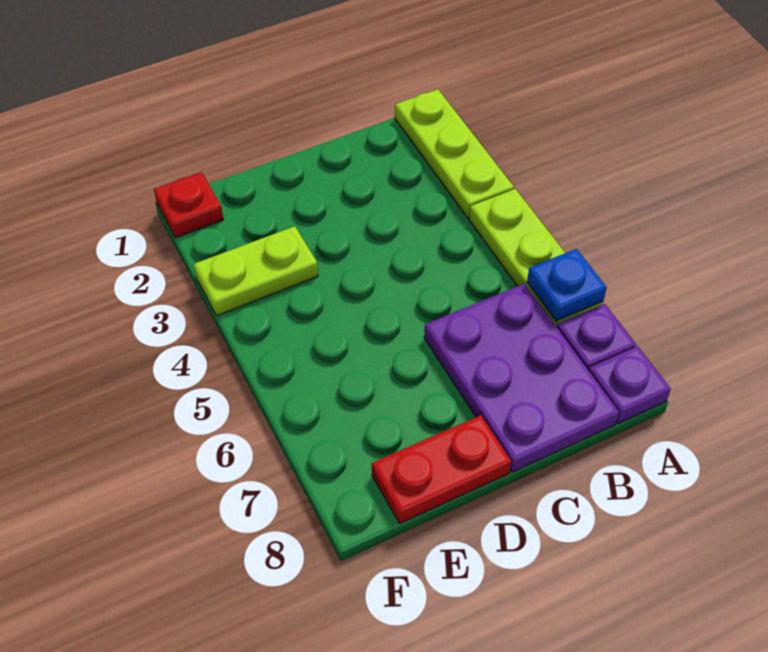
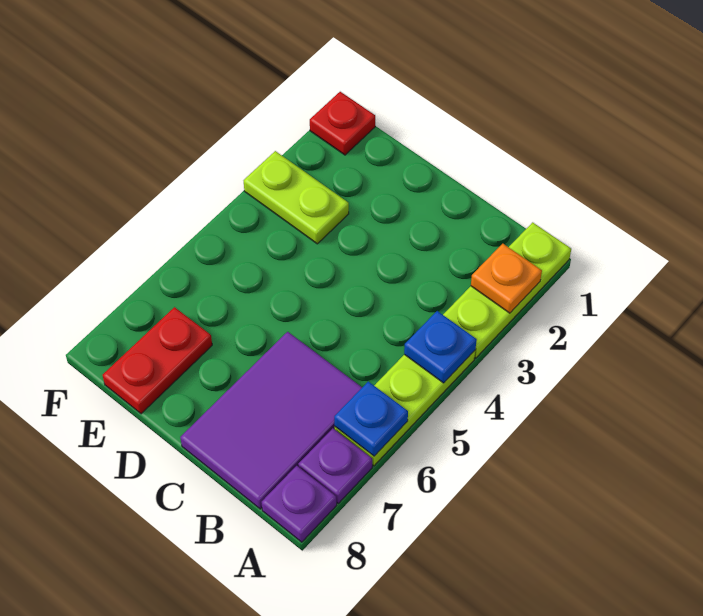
none -> orange 1x1 plate [471,244,542,313]
none -> blue 1x1 plate [404,311,477,383]
purple 2x3 plate [424,284,619,472] -> purple 2x3 tile [180,332,362,509]
red 1x2 plate [372,415,511,523] -> red 1x2 plate turned to [103,307,212,414]

